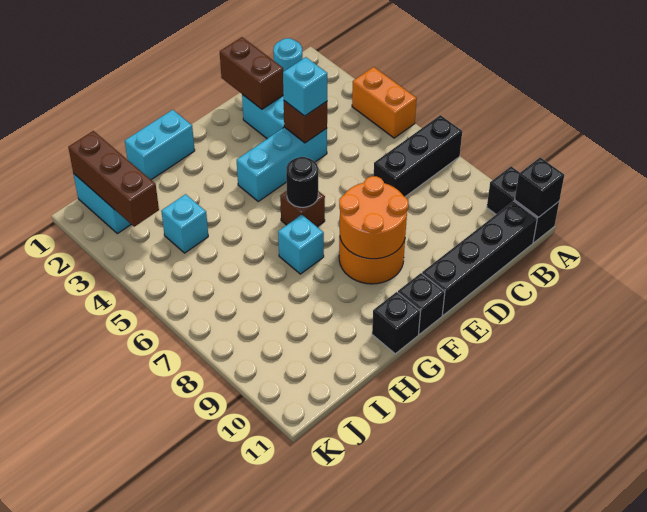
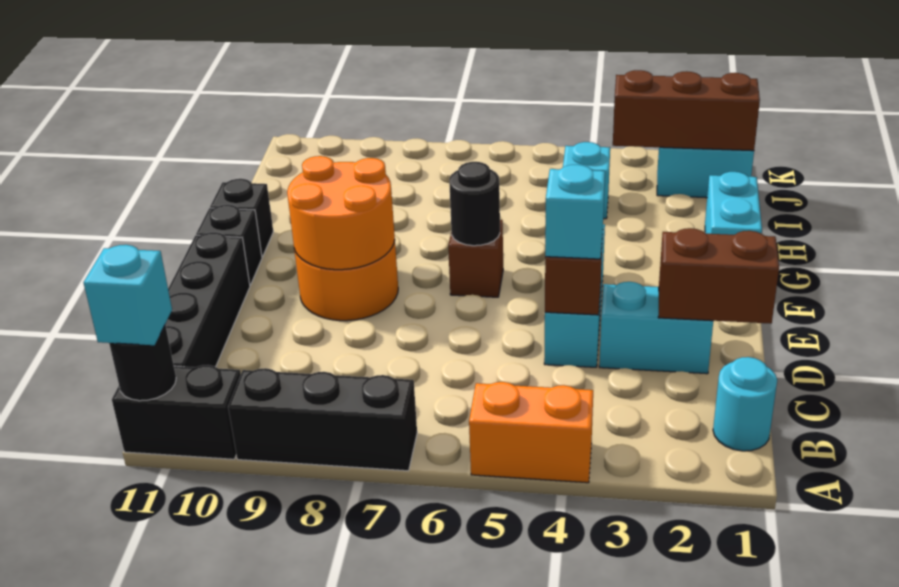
black 1x3 brick [374,115,462,197] -> black 1x3 brick turned to [228,368,417,471]
black 1x1 brick [515,157,564,217] -> black 1x1 round brick [109,325,176,401]
cyan 1x1 brick [278,215,324,274] -> cyan 1x1 brick moved to [84,245,172,345]

